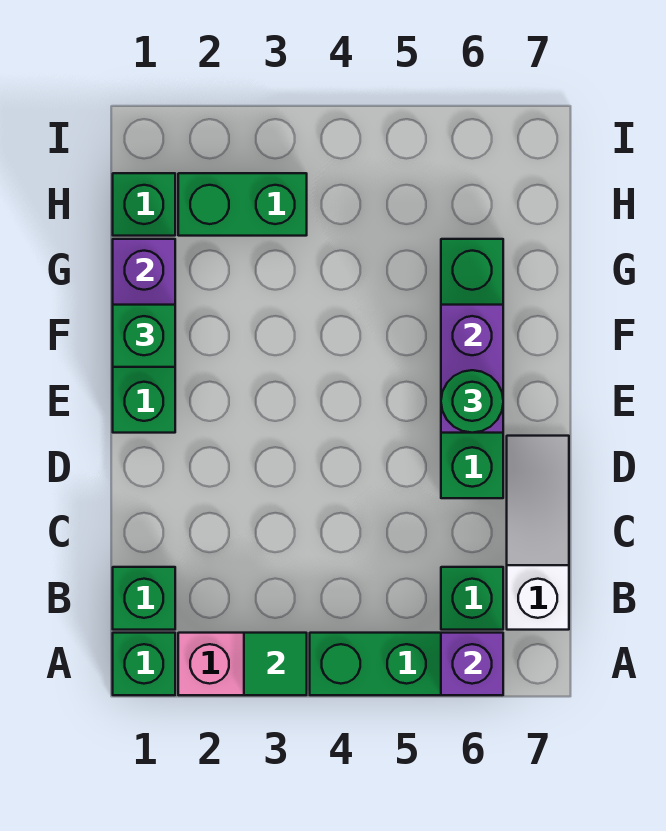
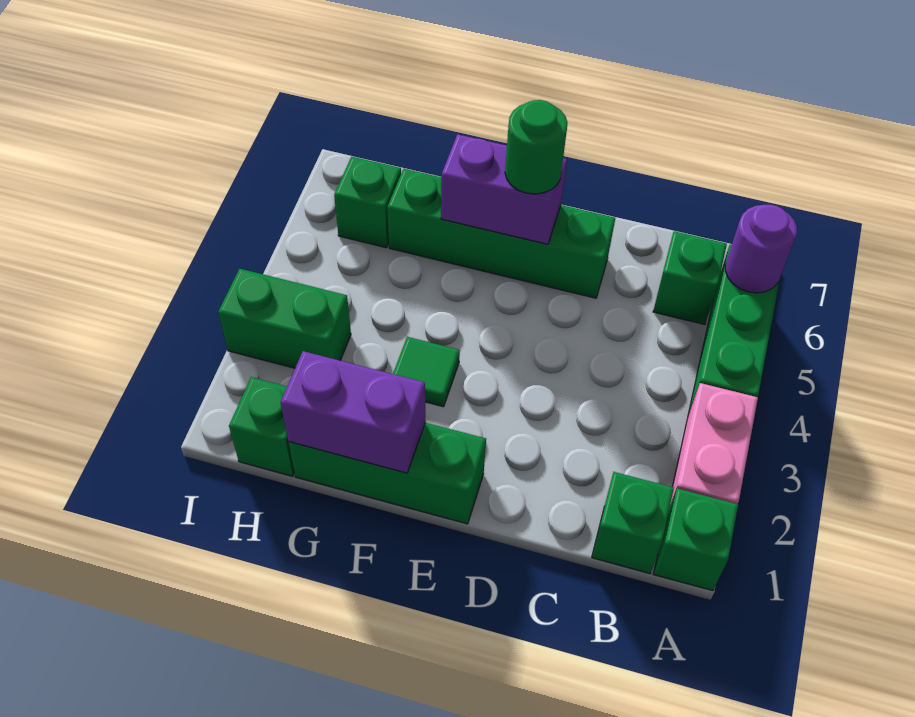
green 1x1 tile [244,633,307,695] -> green 1x1 tile moved to [393,337,460,407]
purple 1x1 brick [441,633,503,695] -> purple 1x1 round brick [725,205,797,293]
white 1x3 slope [507,436,569,630] -> none
green 1x1 brick [113,305,175,367] -> green 1x1 brick moved to [334,157,401,248]
green 1x2 brick [178,173,307,236] -> green 1x2 brick turned to [218,269,351,368]

